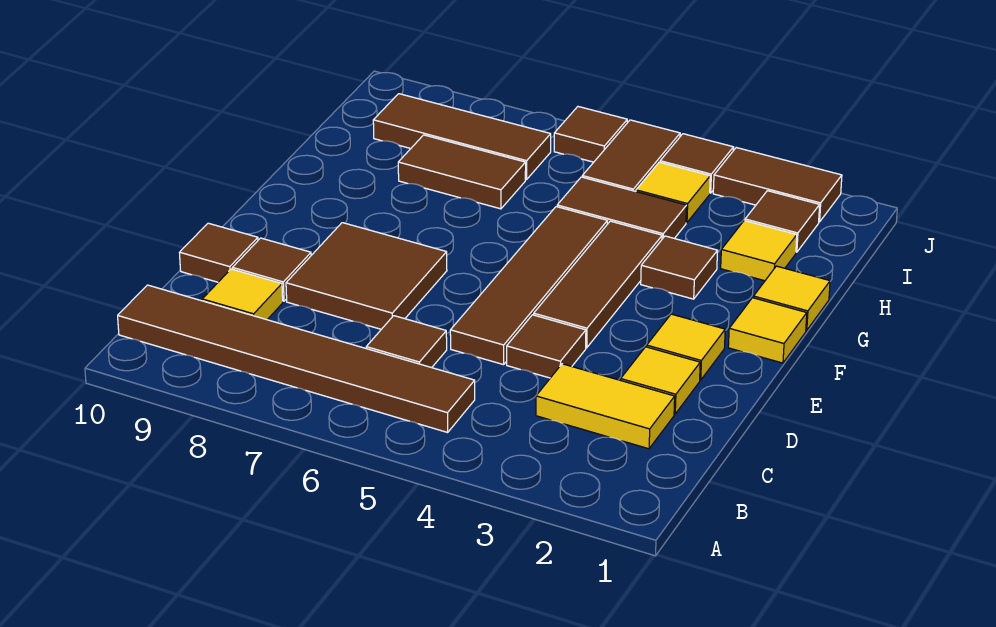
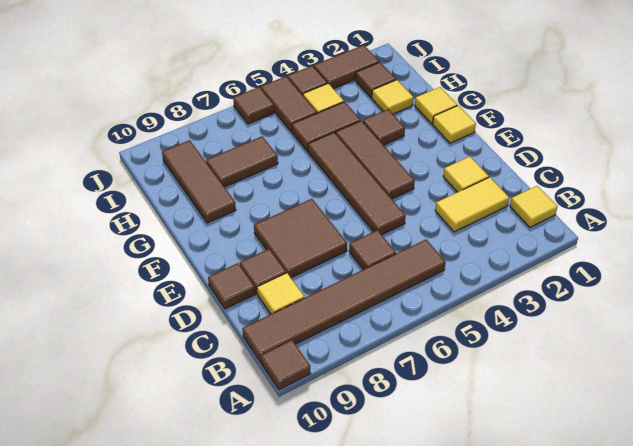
brown 1x1 tile [507,315,586,378] -> brown 1x1 tile moved to [261,340,311,390]
yellow 1x1 tile [647,314,725,380] -> yellow 1x1 tile moved to [510,186,558,227]
brown 1x3 tile [373,94,551,180] -> brown 1x3 tile turned to [162,140,236,223]

